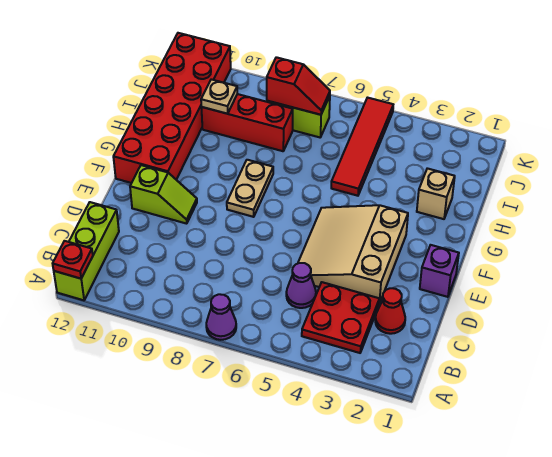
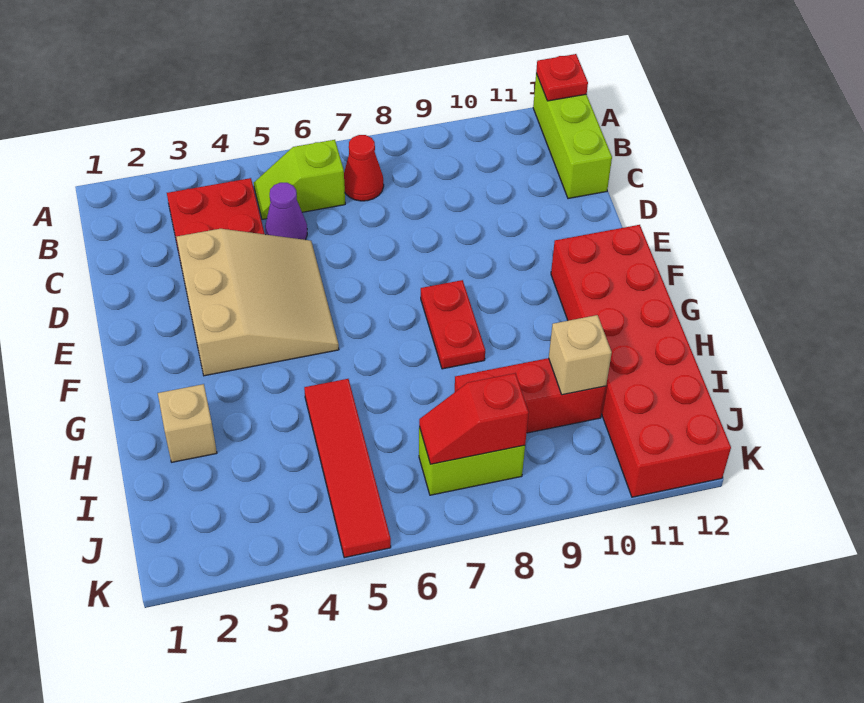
purple 1x1 cone [206,294,236,340] -> none
red 1x1 cone [375,288,405,334] -> red 1x1 cone moved to [344,135,384,201]
purple 1x1 brick [420,245,459,297] -> none
lime 1x2 slope [130,165,197,224] -> lime 1x2 slope moved to [254,140,345,219]
tan 1x2 plate [227,160,273,217] -> red 1x2 plate [421,280,485,369]
tan 1x1 plate [201,79,237,114] -> tan 1x1 brick [549,315,612,395]

